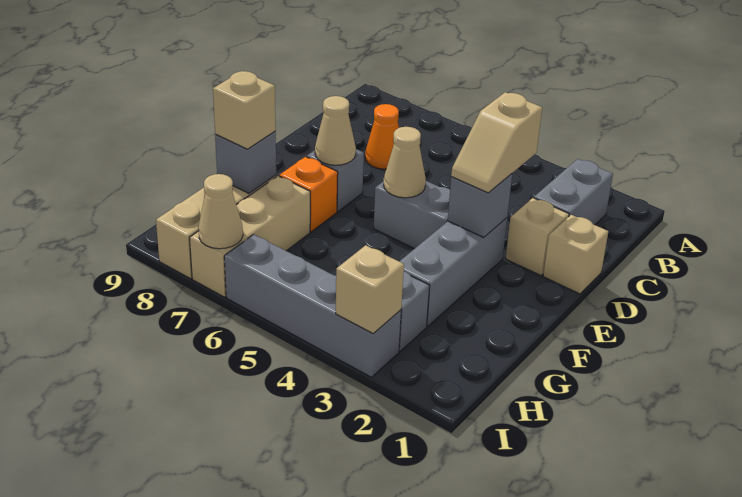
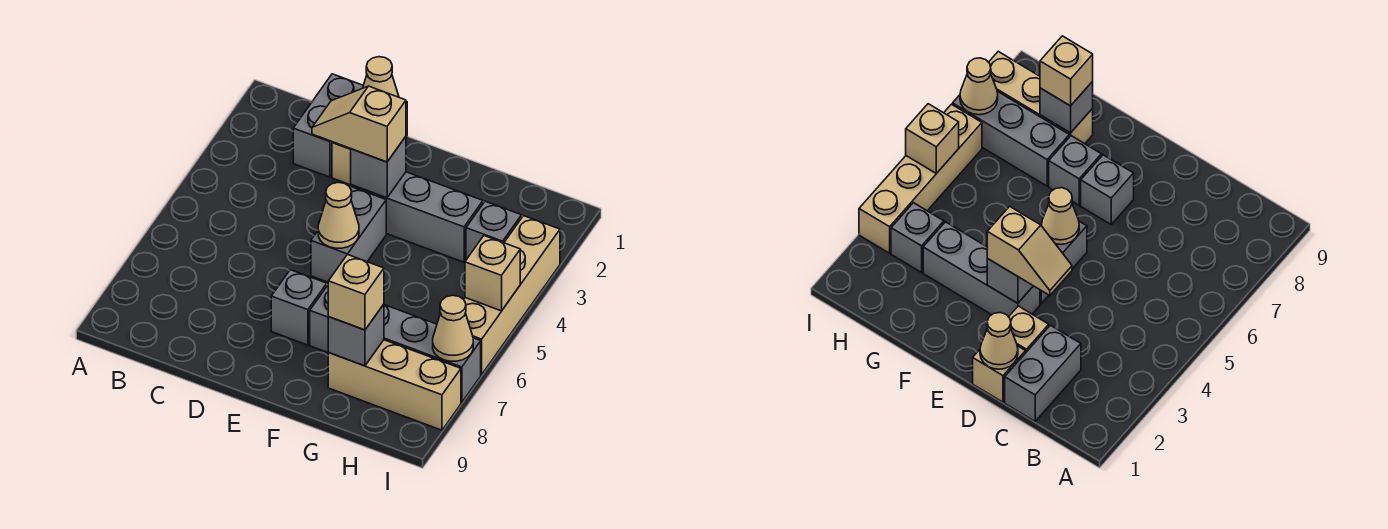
grey 1x2 brick [534,159,613,225] -> grey 1x2 brick turned to [293,74,363,177]
orange 1x1 cone [365,104,399,169] -> none
tan 1x2 slope [451,92,542,193] -> tan 1x2 slope turned to [312,86,406,162]
tan 1x1 cone [315,96,356,165] -> tan 1x1 cone moved to [363,57,399,97]
orange 1x1 brick [279,157,338,232] -> grey 1x1 brick [310,286,329,353]
tan 1x3 brick [190,176,310,297] -> grey 1x3 brick [384,305,481,402]
grey 1x4 brick [224,235,401,377] -> tan 1x4 brick [464,216,560,375]
tan 1x1 brick [336,245,404,334] -> tan 1x1 brick moved to [465,236,520,311]

